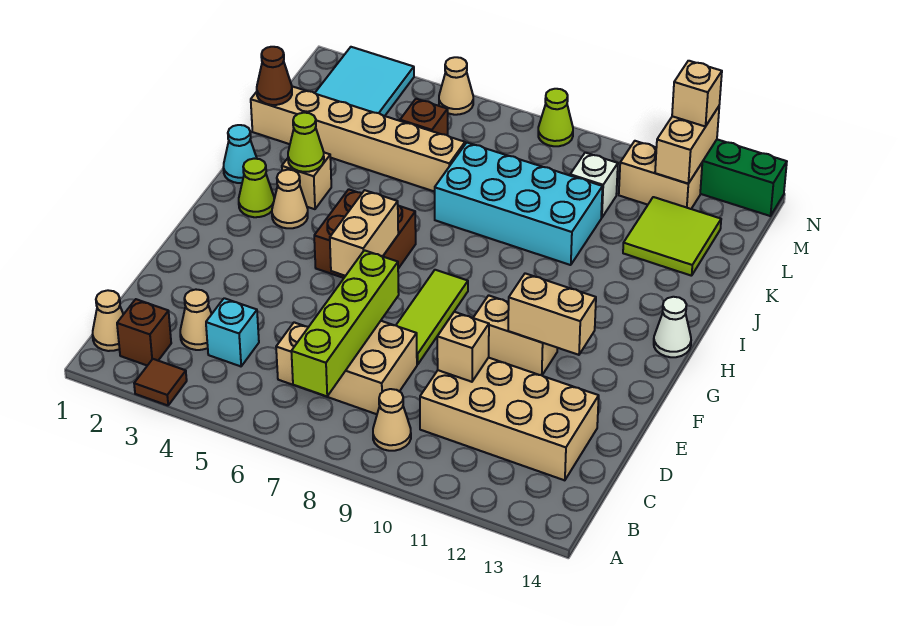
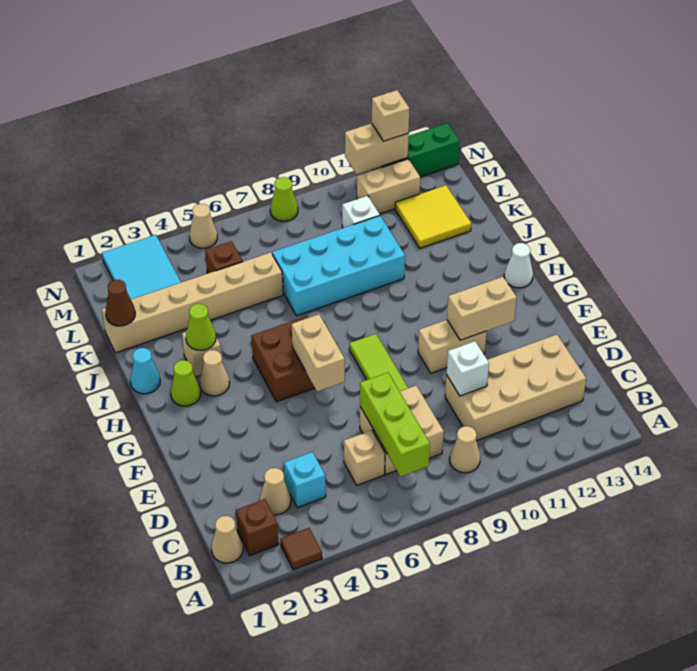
lime 1x4 brick [291,250,399,396] -> lime 1x3 brick [360,373,430,477]
tan 1x1 brick [437,312,489,382] -> white 1x1 brick [446,341,489,396]
lime 2x2 tile [623,197,721,276] -> yellow 2x2 tile [395,185,471,248]
tan 1x2 brick [655,107,719,184] -> tan 1x2 brick turned to [345,123,409,174]

